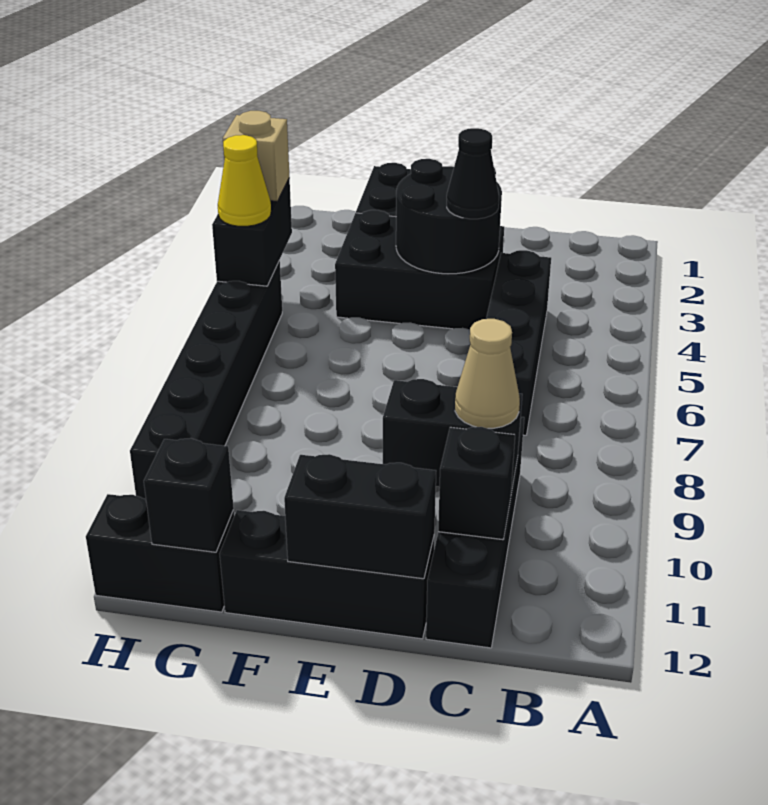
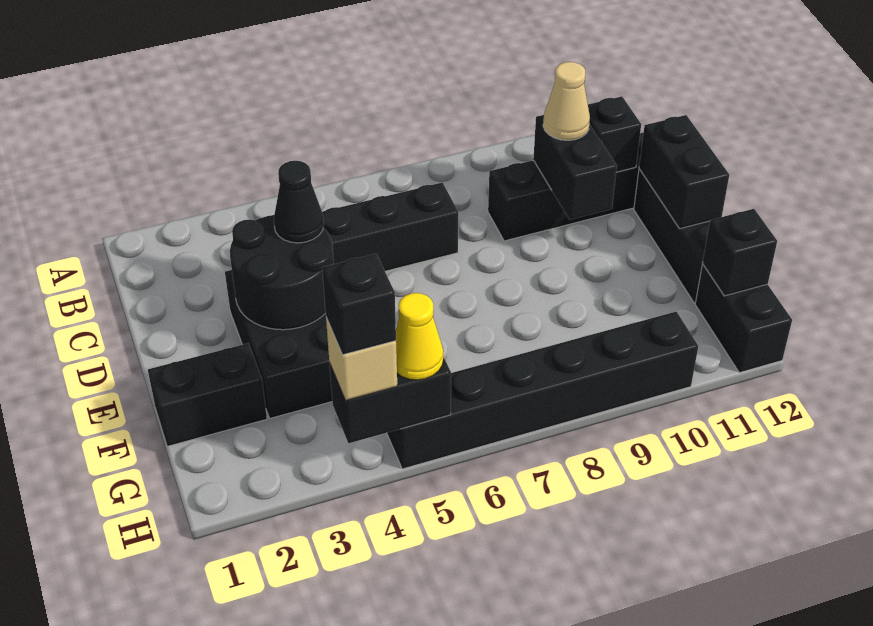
none -> black 1x1 brick [322,254,396,355]

